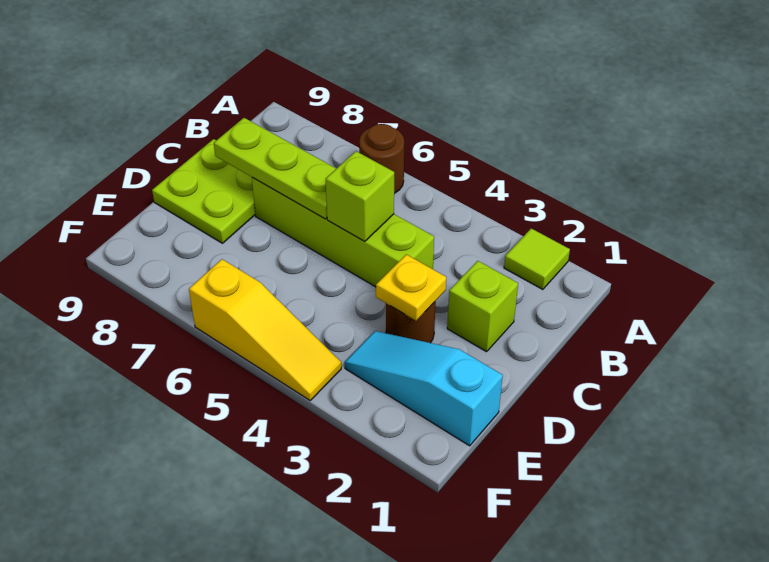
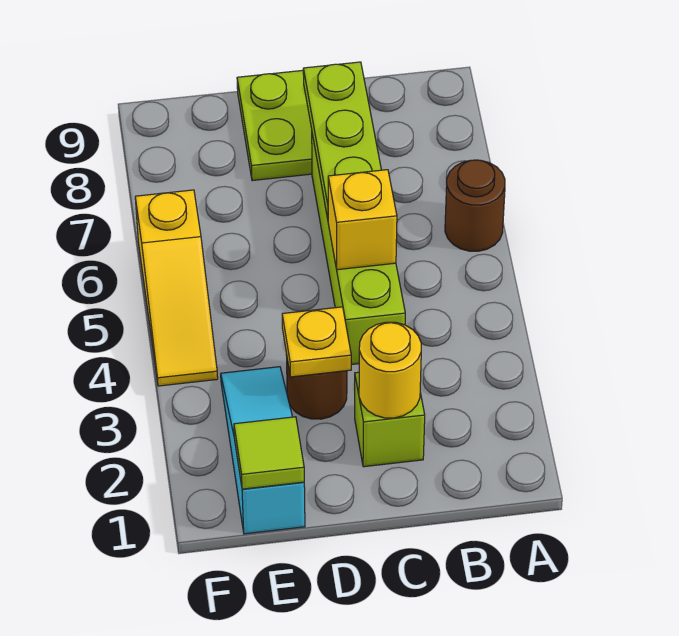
lime 1x1 tile [504,228,570,290] -> lime 1x1 tile moved to [234,417,304,489]
none -> yellow 1x1 round brick [359,322,421,418]
lime 1x1 brick [326,151,394,242] -> yellow 1x1 brick [328,170,397,270]

